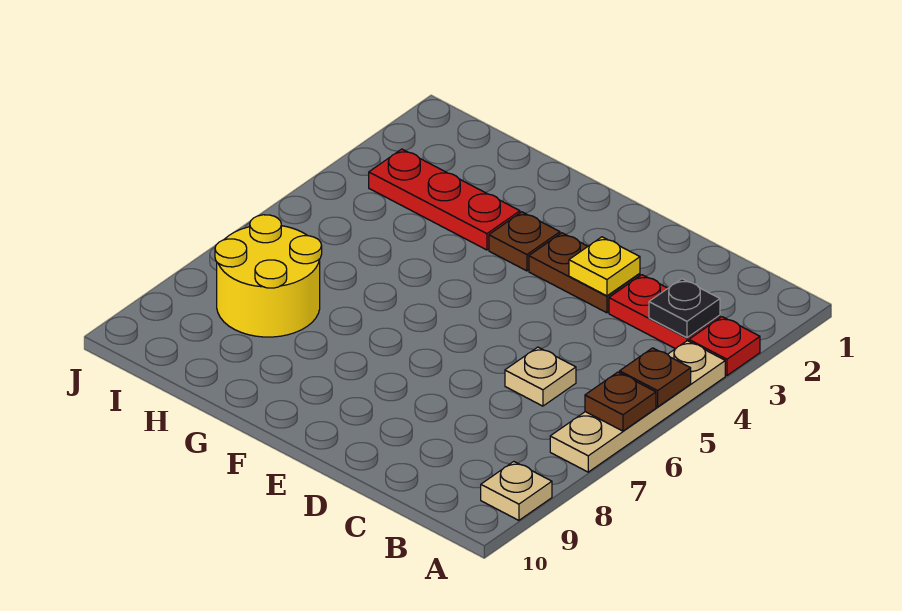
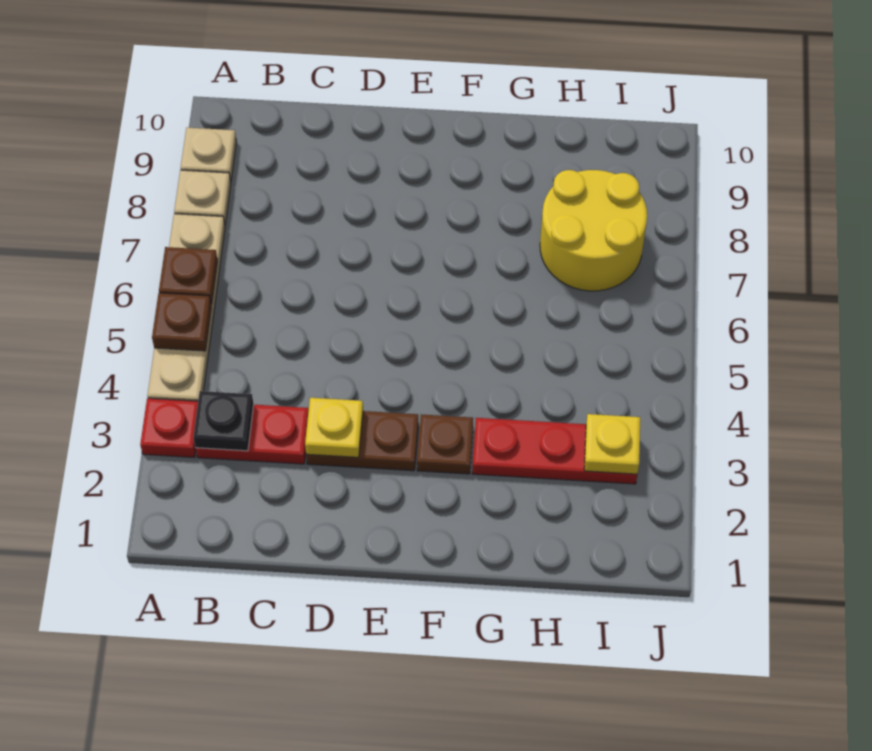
tan 1x1 plate [505,347,576,406] -> tan 1x1 plate moved to [174,170,231,225]
none -> yellow 1x1 plate [584,414,640,474]

